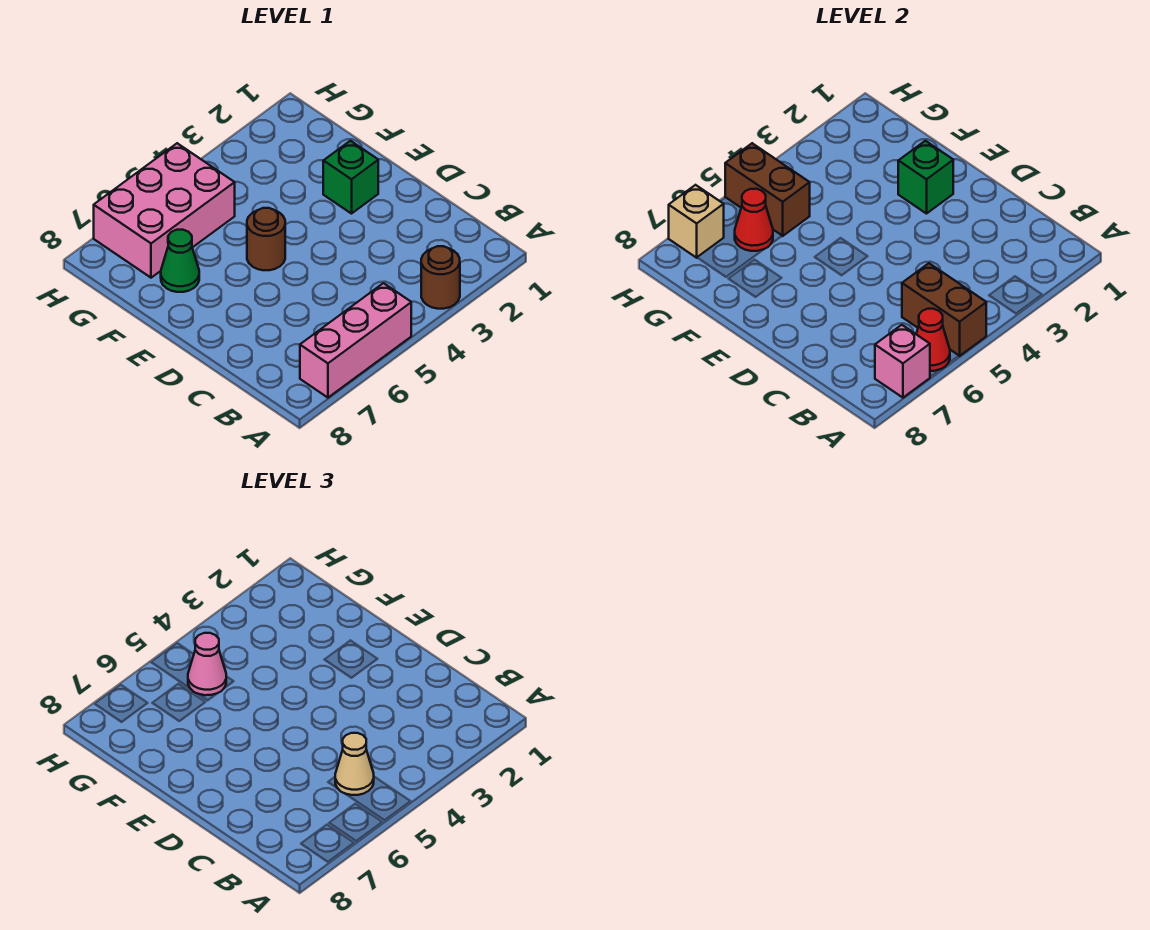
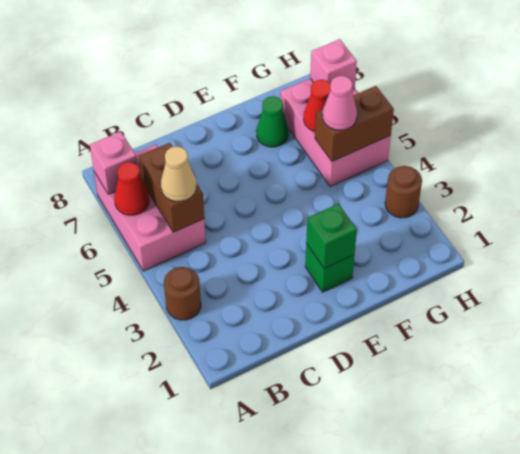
pink 1x3 brick [300,283,411,398] -> pink 2x3 brick [94,144,206,271]
brown 1x2 brick [902,263,986,356] -> brown 1x2 brick turned to [139,143,204,232]
brown 1x1 round brick [247,208,285,270] -> brown 1x1 round brick moved to [385,166,422,218]
tan 1x1 brick [669,185,724,258] -> pink 1x1 brick [310,39,357,88]

